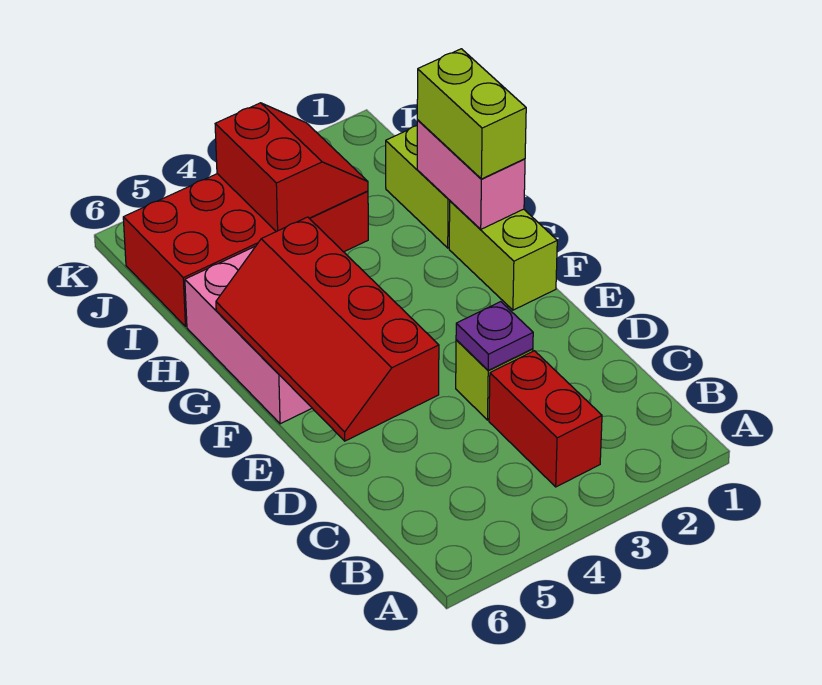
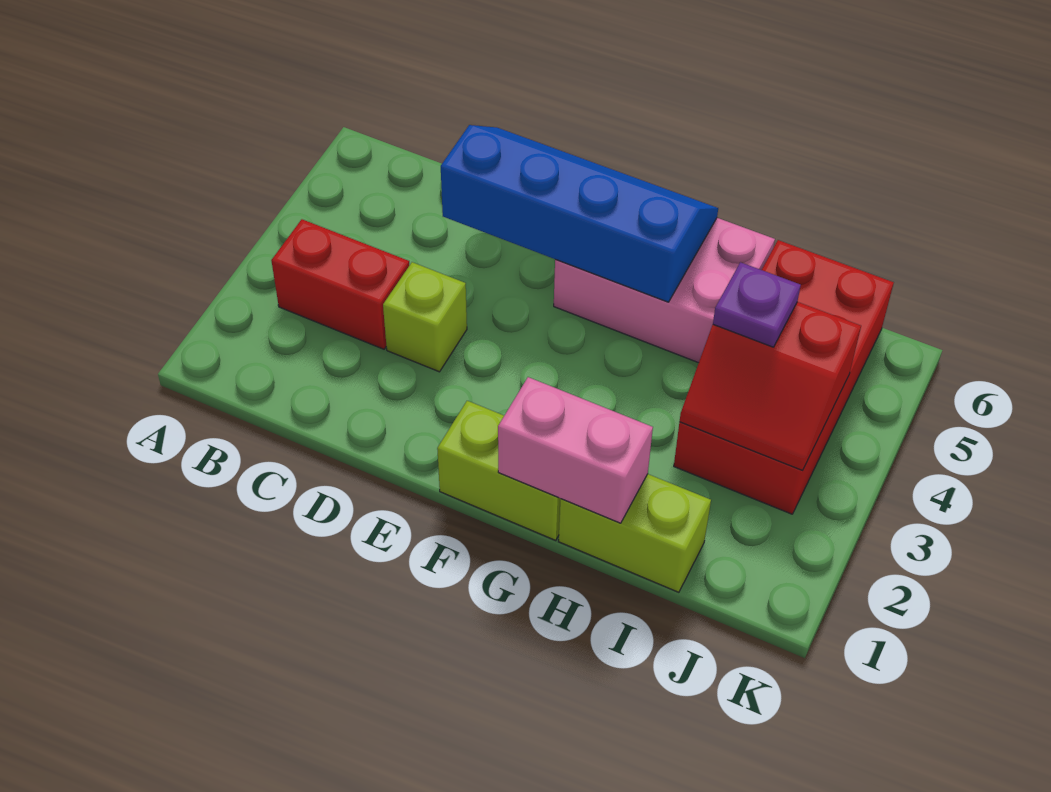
purple 1x1 plate [456,302,533,370] -> purple 1x1 plate moved to [713,262,801,347]
red 2x4 slope [216,217,439,441] -> blue 2x4 slope [441,125,718,302]
lime 1x2 brick [417,49,526,179] -> none

